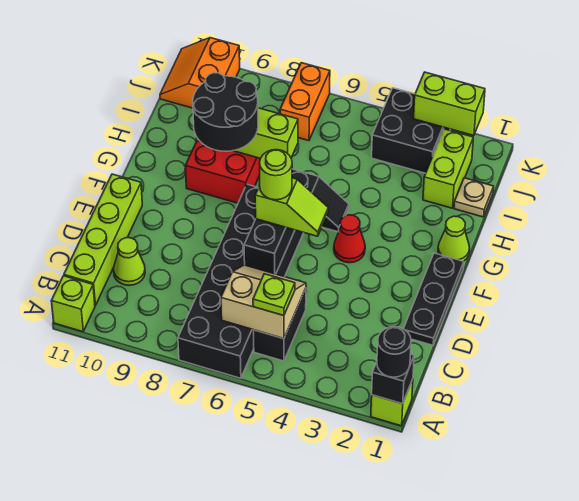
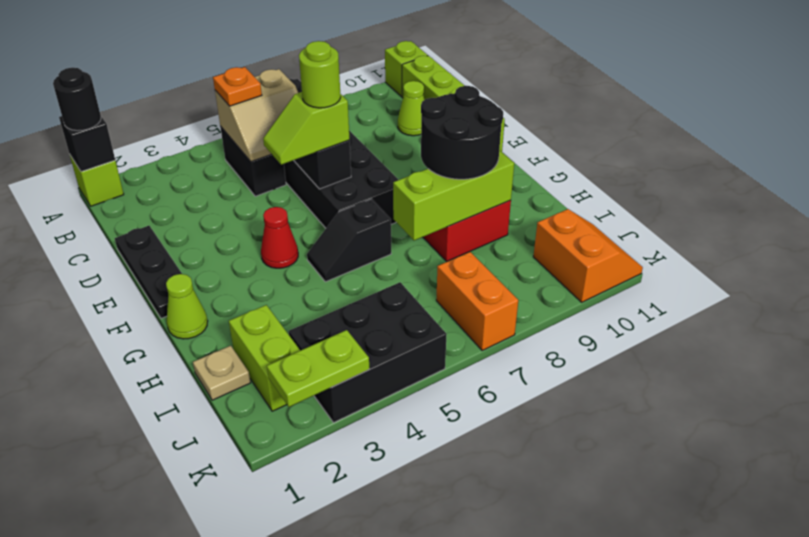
lime 1x1 plate [253,274,295,316] -> orange 1x1 plate [213,67,262,106]
black 2x2 brick [372,88,450,173] -> black 2x3 brick [288,282,446,423]
lime 1x2 brick [414,72,485,136] -> lime 1x2 plate [267,330,369,407]

